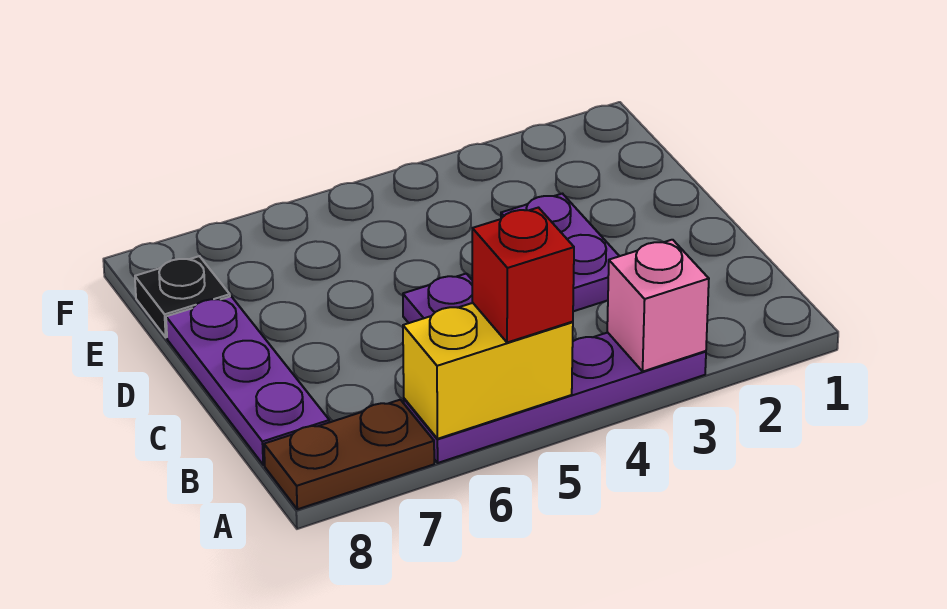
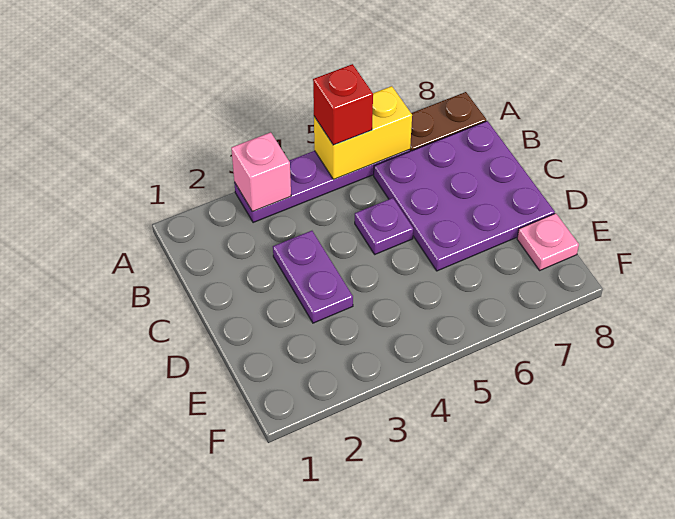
purple 1x3 plate [166,296,329,465] -> purple 3x3 plate [374,121,555,271]
black 1x1 plate [135,256,230,337] -> pink 1x1 plate [517,213,579,270]

